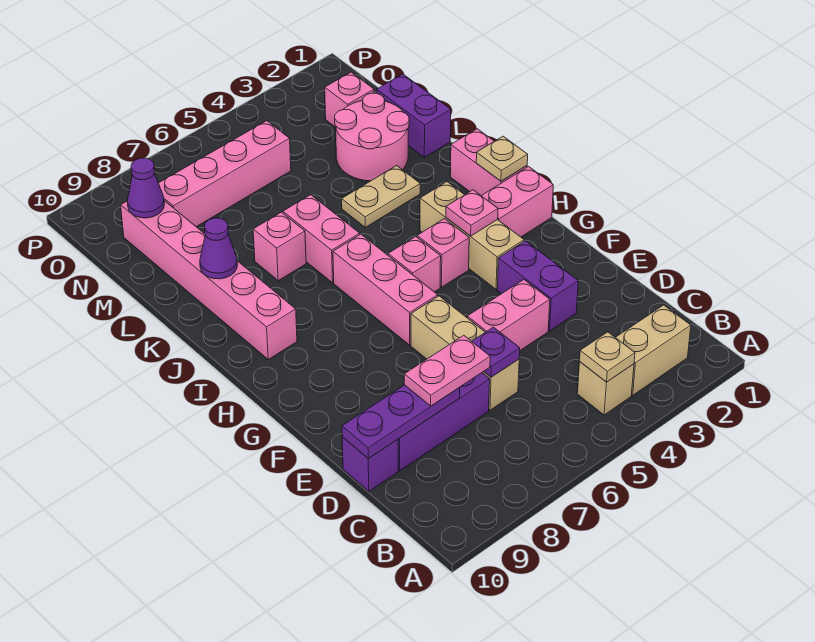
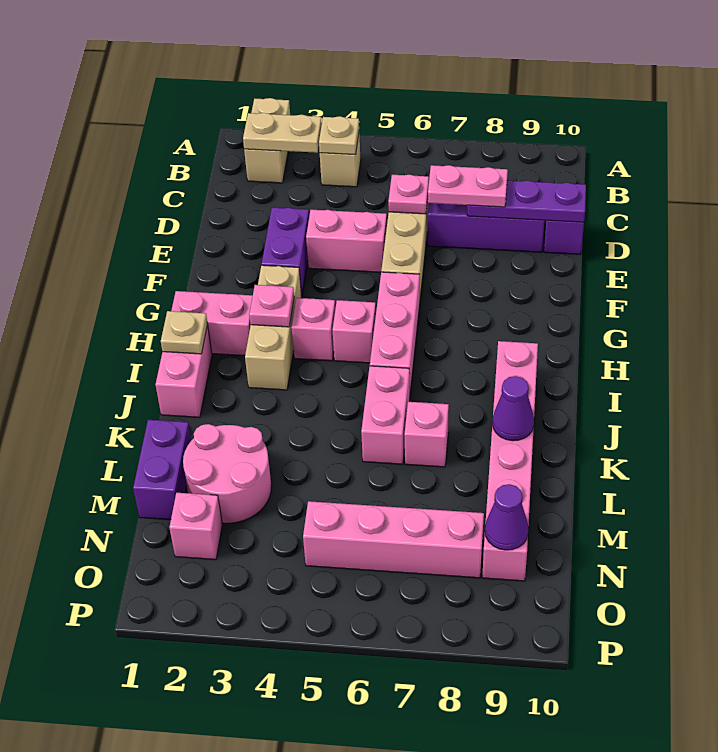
tan 1x2 brick [615,305,691,395] -> tan 1x2 brick turned to [244,98,290,183]
purple 1x1 plate [472,327,520,377] -> pink 1x1 plate [388,175,429,214]
tan 1x2 plate [342,166,420,227] -> tan 1x2 plate moved to [243,113,322,153]

